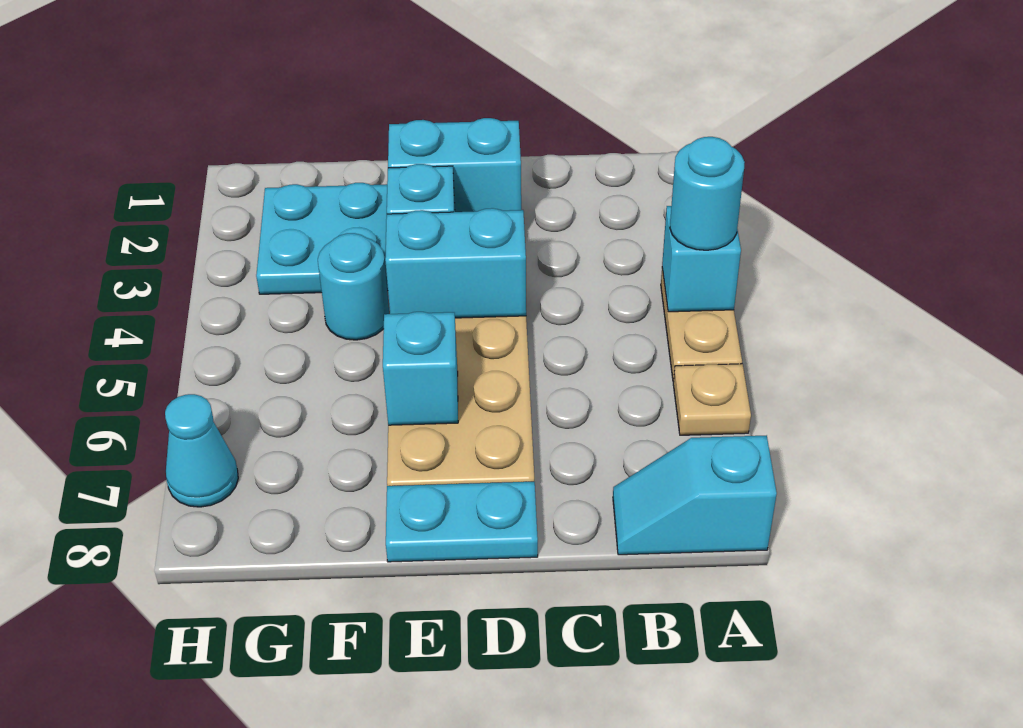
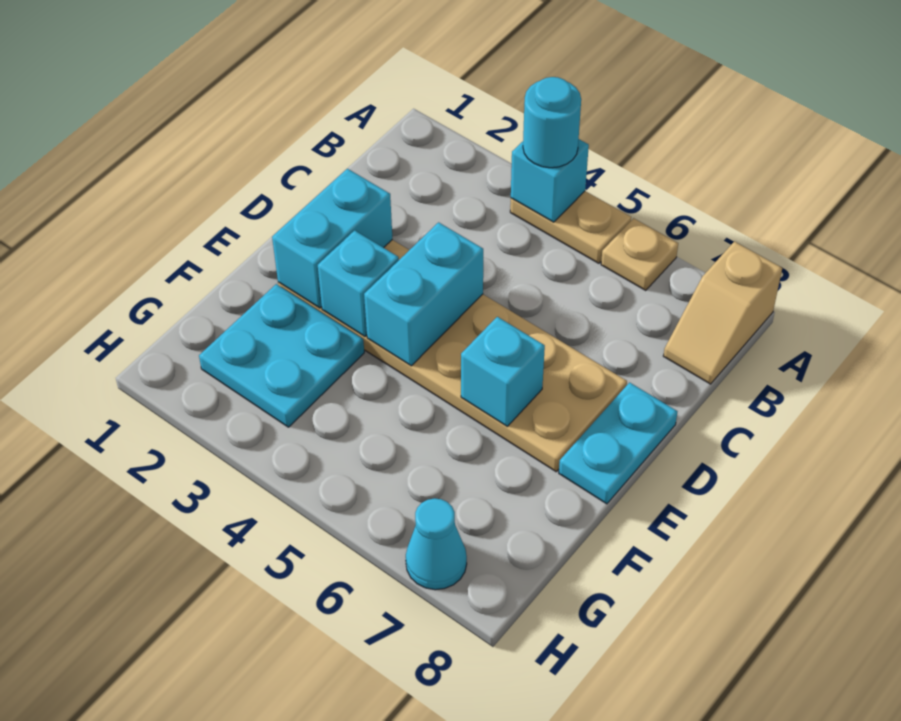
cyan 1x2 slope [613,435,777,555] -> tan 1x2 slope [663,242,782,384]
cyan 1x1 round brick [318,233,389,340] -> none

